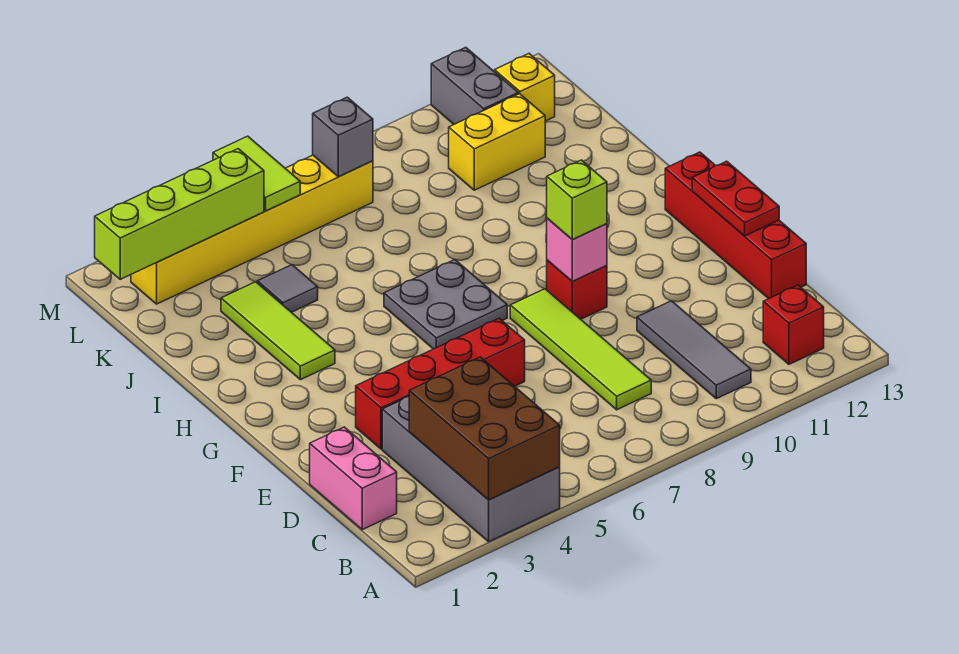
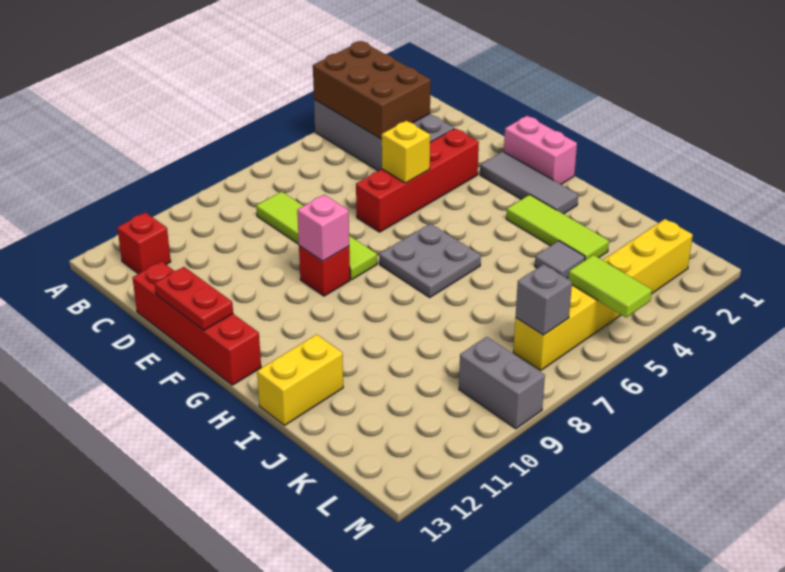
grey 1x3 tile [637,301,751,399] -> grey 1x3 tile moved to [480,152,578,214]
pink 1x2 brick [310,427,397,530] -> pink 1x2 brick moved to [504,116,577,184]
lime 1x1 brick [547,160,607,240] -> none
yellow 1x2 brick [449,94,545,190] -> yellow 1x2 brick moved to [257,334,343,425]
lime 1x4 brick [95,149,264,279] -> none
grey 1x2 brick [431,47,518,124] -> grey 1x2 brick moved to [459,337,545,429]
yellow 1x1 brick [495,54,555,121] -> yellow 1x1 brick moved to [381,121,430,183]

